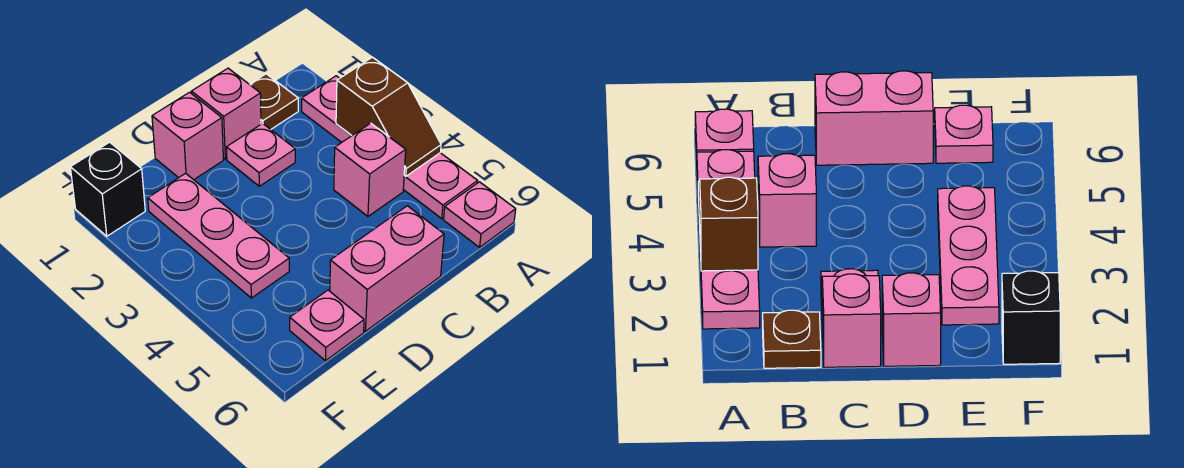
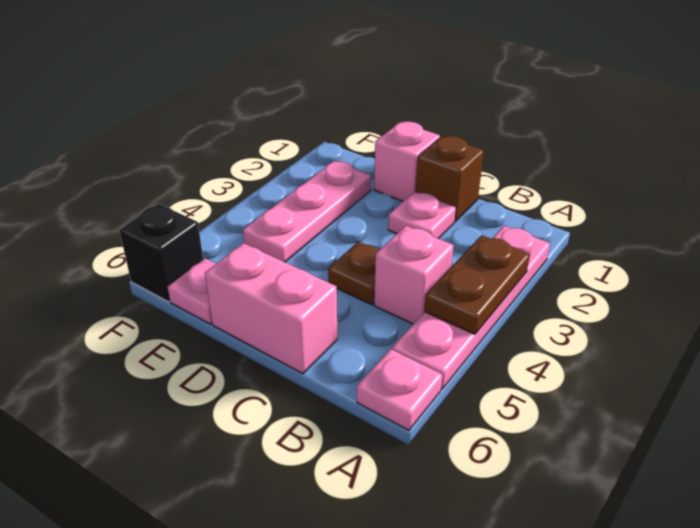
brown 1x2 slope [336,57,441,176] -> brown 1x2 plate [424,235,530,334]
brown 1x1 plate [250,74,298,129] -> brown 1x1 plate moved to [328,242,379,305]
pink 1x1 brick [191,68,261,159] -> brown 1x1 brick [416,136,484,222]
black 1x1 brick [70,142,145,236] -> black 1x1 brick moved to [119,204,203,302]

